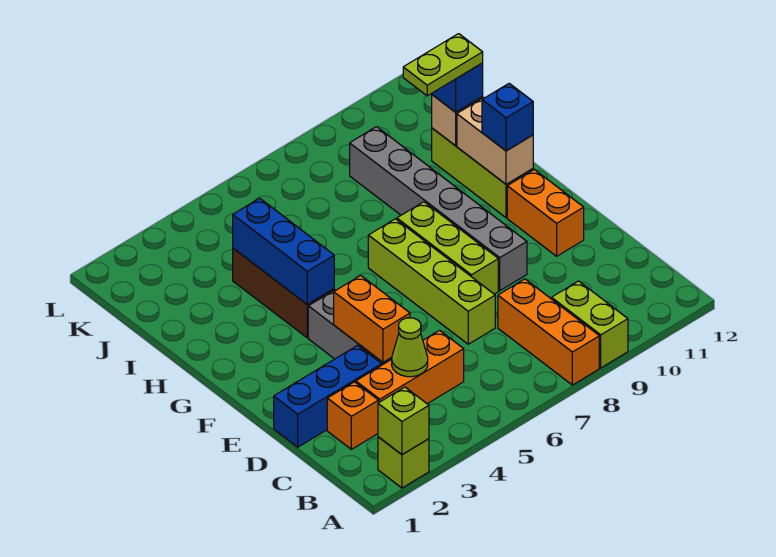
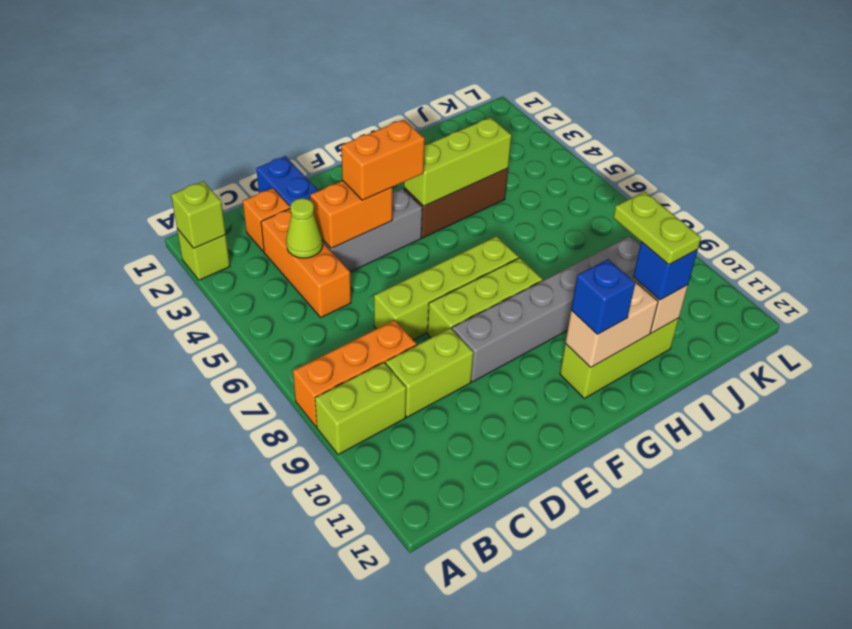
none -> lime 1x2 brick [385,328,473,417]
orange 1x2 brick [507,170,584,256] -> orange 1x2 brick moved to [341,119,425,200]
blue 1x3 brick [233,198,334,304] -> lime 1x3 brick [404,117,511,206]

